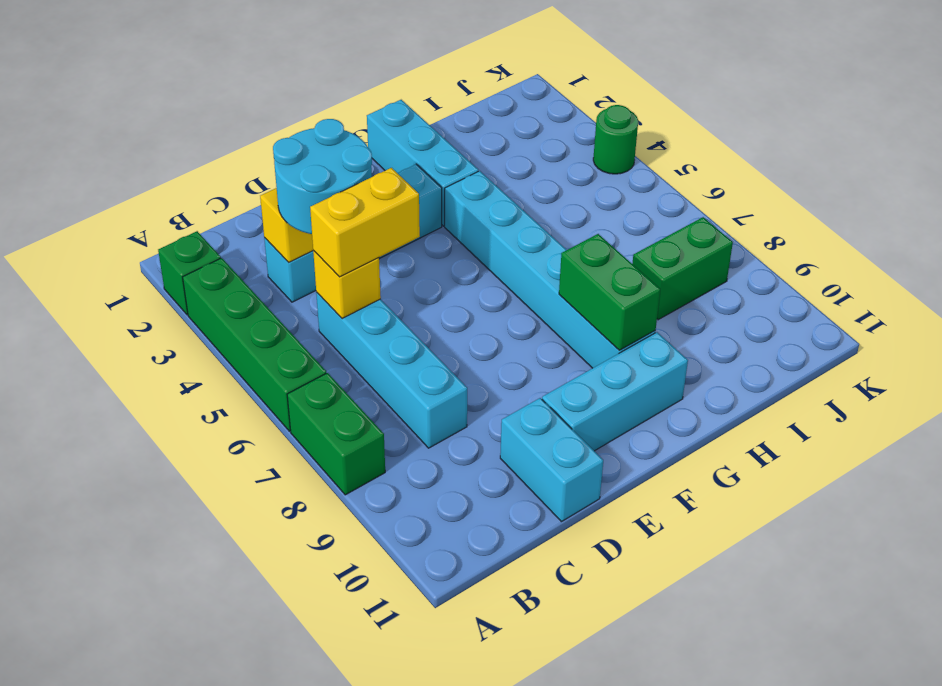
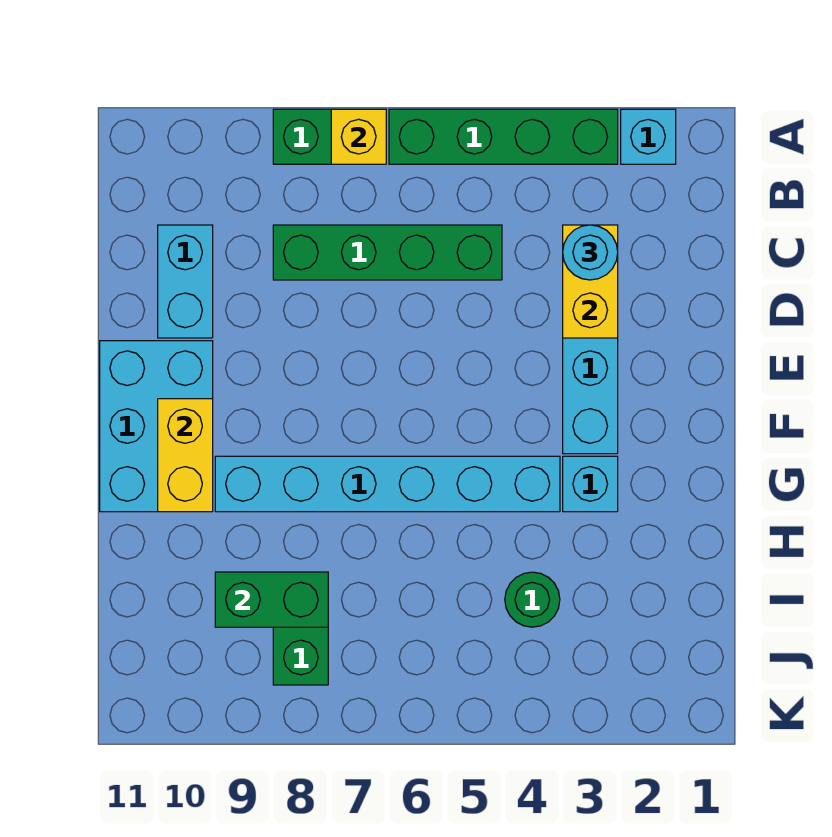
green 1x1 brick [158,231,221,315] -> cyan 1x1 brick [621,109,676,164]
cyan 2x2 round brick [273,119,372,234] -> cyan 1x1 round brick [563,225,618,280]
cyan 1x4 brick [316,292,467,448] -> green 1x4 brick [273,225,502,280]
yellow 1x1 brick [313,251,381,319] -> yellow 1x1 brick moved to [331,109,386,164]
yellow 1x2 brick [310,168,420,277] -> yellow 1x2 brick moved to [158,399,213,512]
cyan 1x2 brick [500,398,603,522] -> cyan 1x2 brick turned to [158,225,213,338]
cyan 1x3 brick [542,332,688,451] -> cyan 2x3 brick [100,341,213,512]
cyan 1x3 brick [367,100,478,226] -> cyan 1x1 brick [563,456,618,512]
green 1x2 brick [559,234,660,350] -> green 1x2 brick moved to [215,572,328,627]
green 1x1 round brick [593,105,638,174] -> green 1x1 round brick moved to [505,572,560,627]

